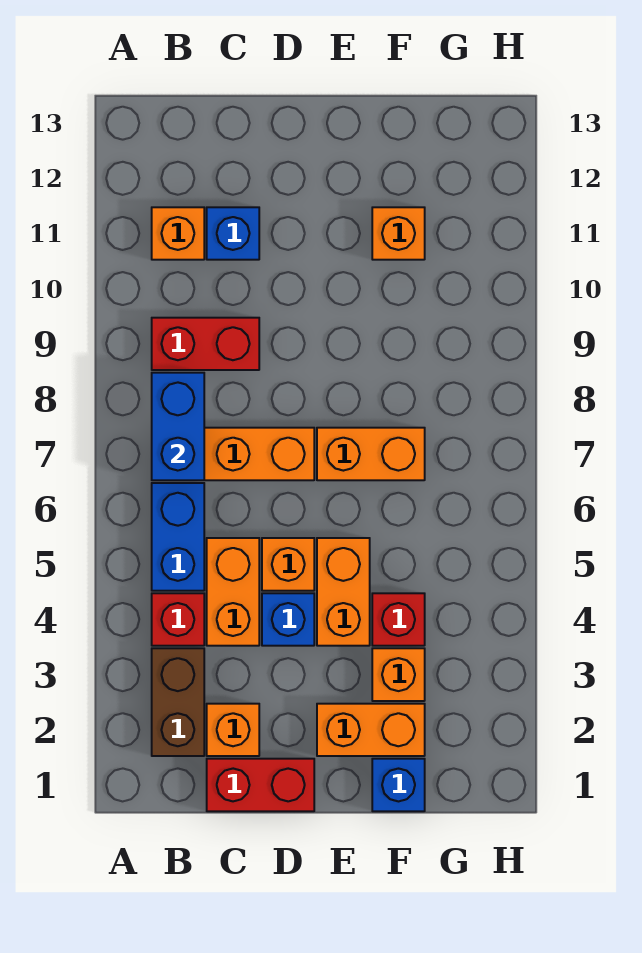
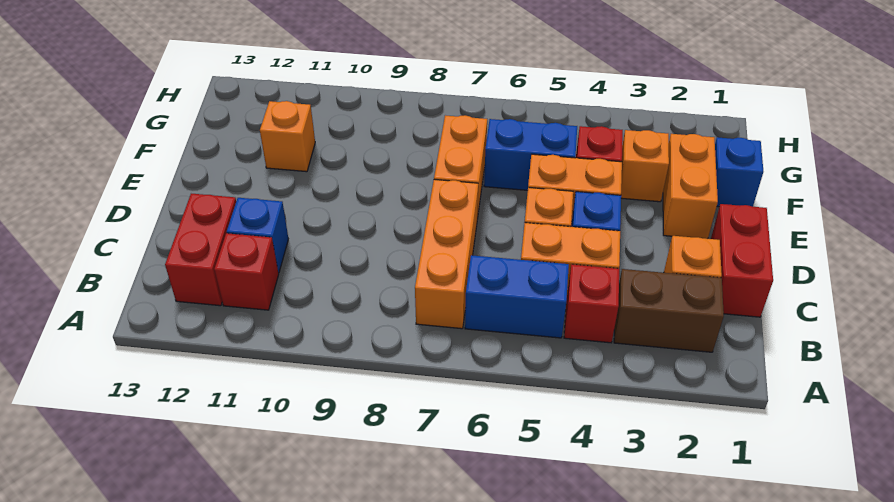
blue 1x2 brick [152,373,204,480] -> blue 1x2 brick moved to [484,119,577,190]
red 1x2 brick [152,318,259,370] -> red 1x2 brick moved to [165,194,236,306]
orange 1x1 brick [152,207,204,260] -> red 1x1 brick [214,233,279,310]

